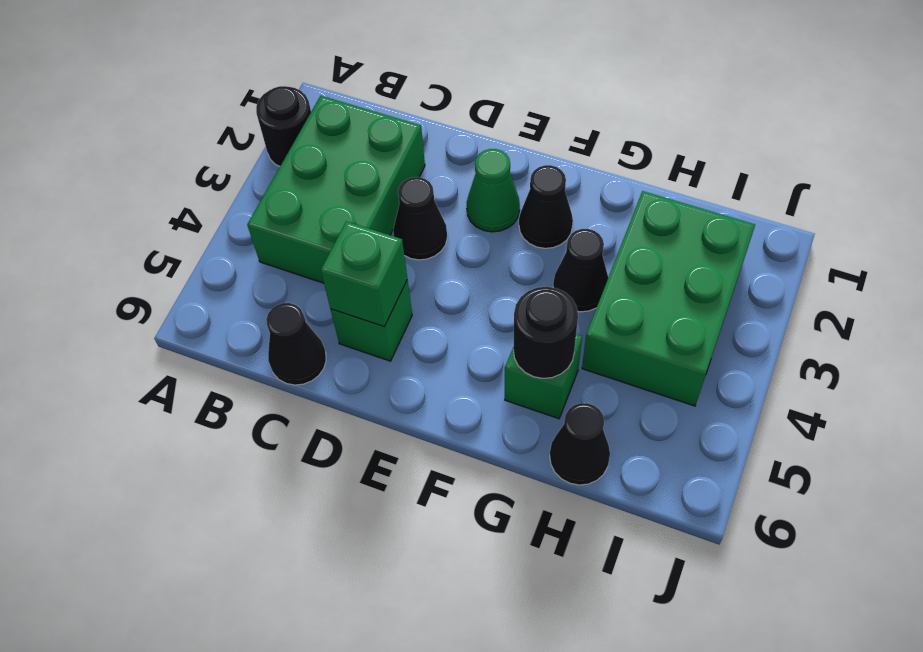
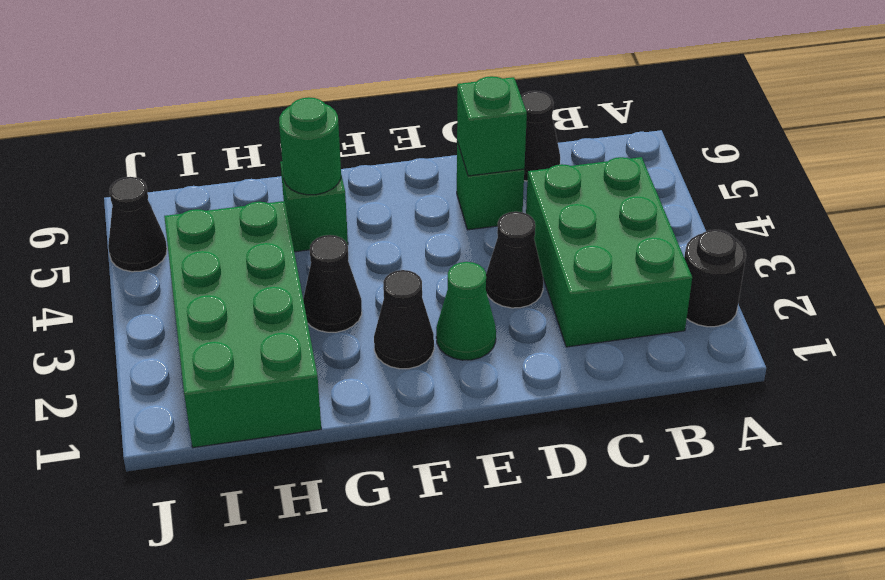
black 1x1 round brick [513,287,578,378] -> green 1x1 round brick [279,97,341,195]
green 2x3 brick [582,191,755,406] -> green 2x4 brick [164,201,321,448]
black 1x1 cone [550,403,610,485] -> black 1x1 cone moved to [108,177,167,272]

